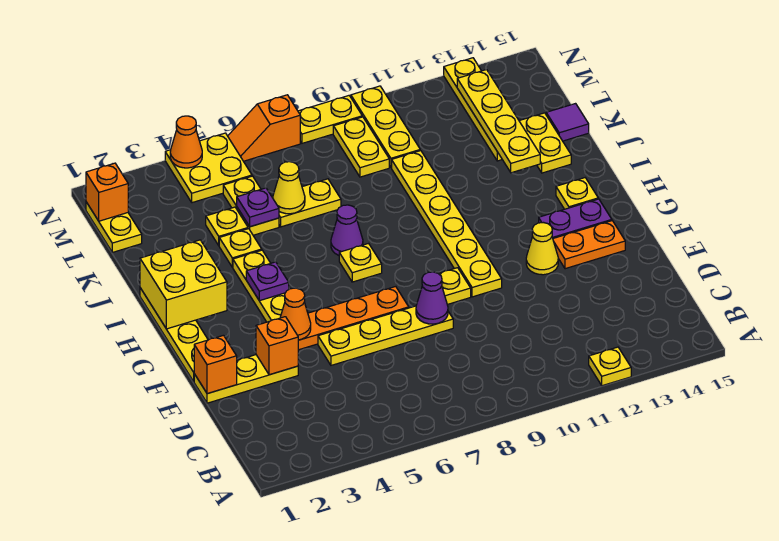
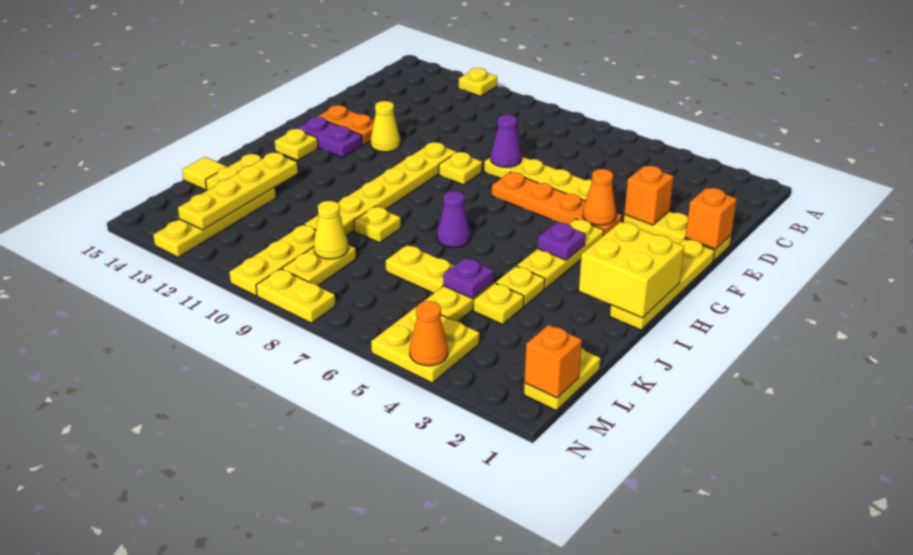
yellow 1x1 plate [339,243,382,282] -> yellow 1x1 plate moved to [354,206,401,243]
yellow 1x1 cone [273,162,305,214] -> yellow 1x1 cone moved to [314,201,348,259]
purple 1x1 tile [546,104,589,141] -> yellow 1x1 tile [182,157,227,190]
orange 1x2 slope [228,95,300,161] -> none

